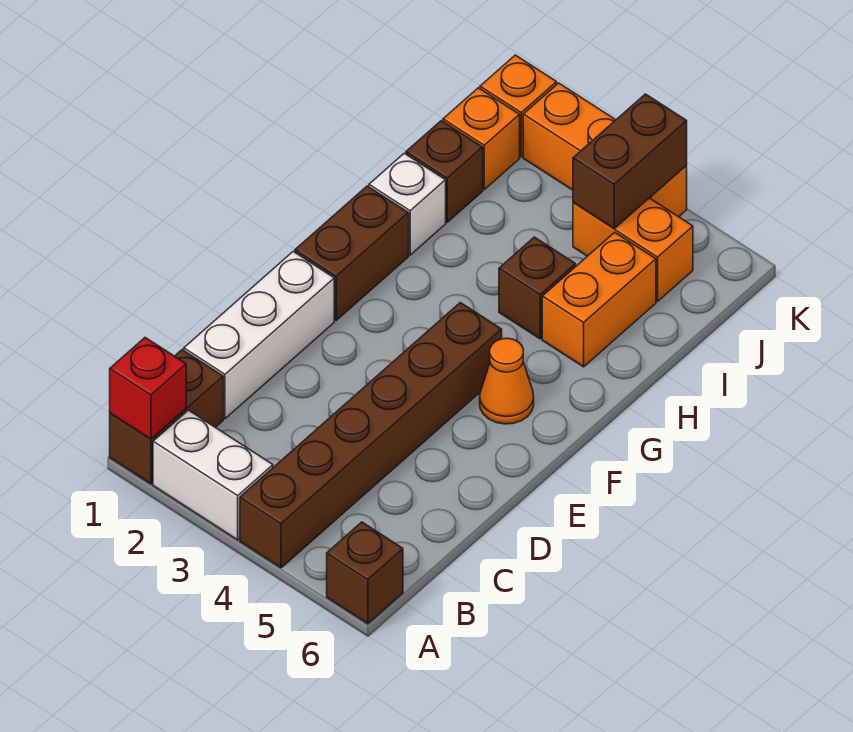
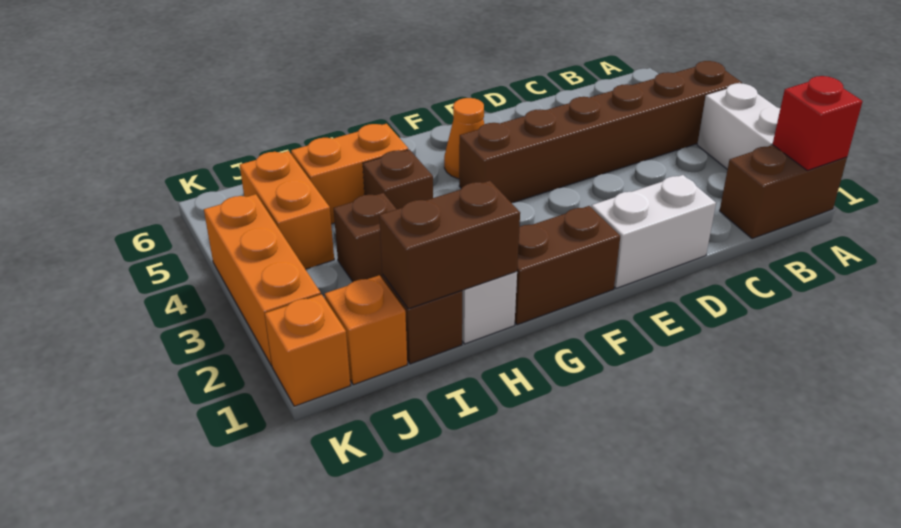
brown 1x1 brick [327,522,403,624] -> brown 1x1 brick moved to [333,193,396,282]
white 1x3 brick [184,251,334,419] -> white 1x2 brick [591,175,716,288]
brown 1x2 brick [573,94,687,228] -> brown 1x2 brick moved to [379,181,520,309]

